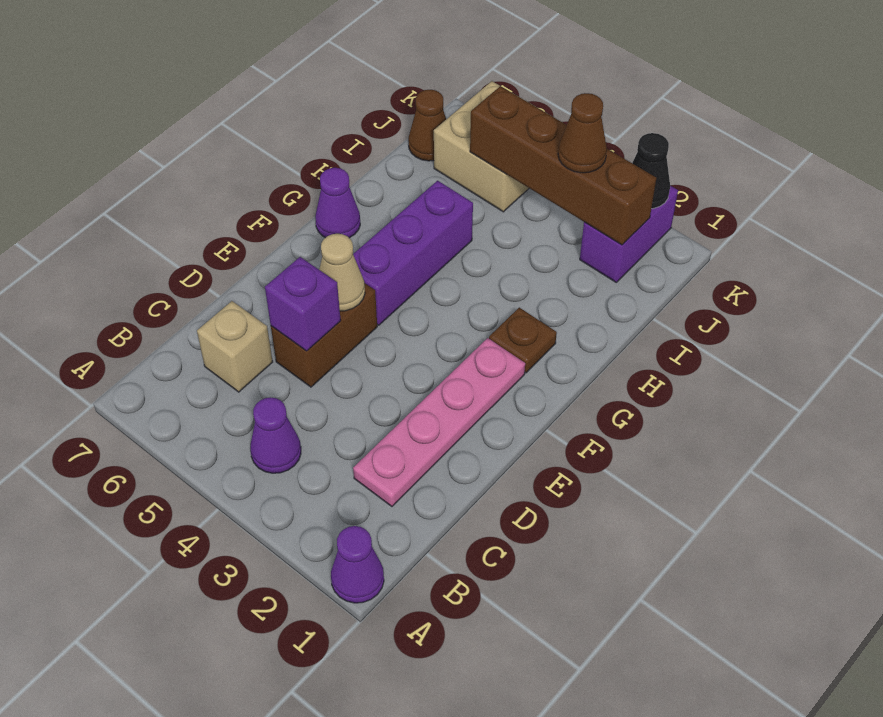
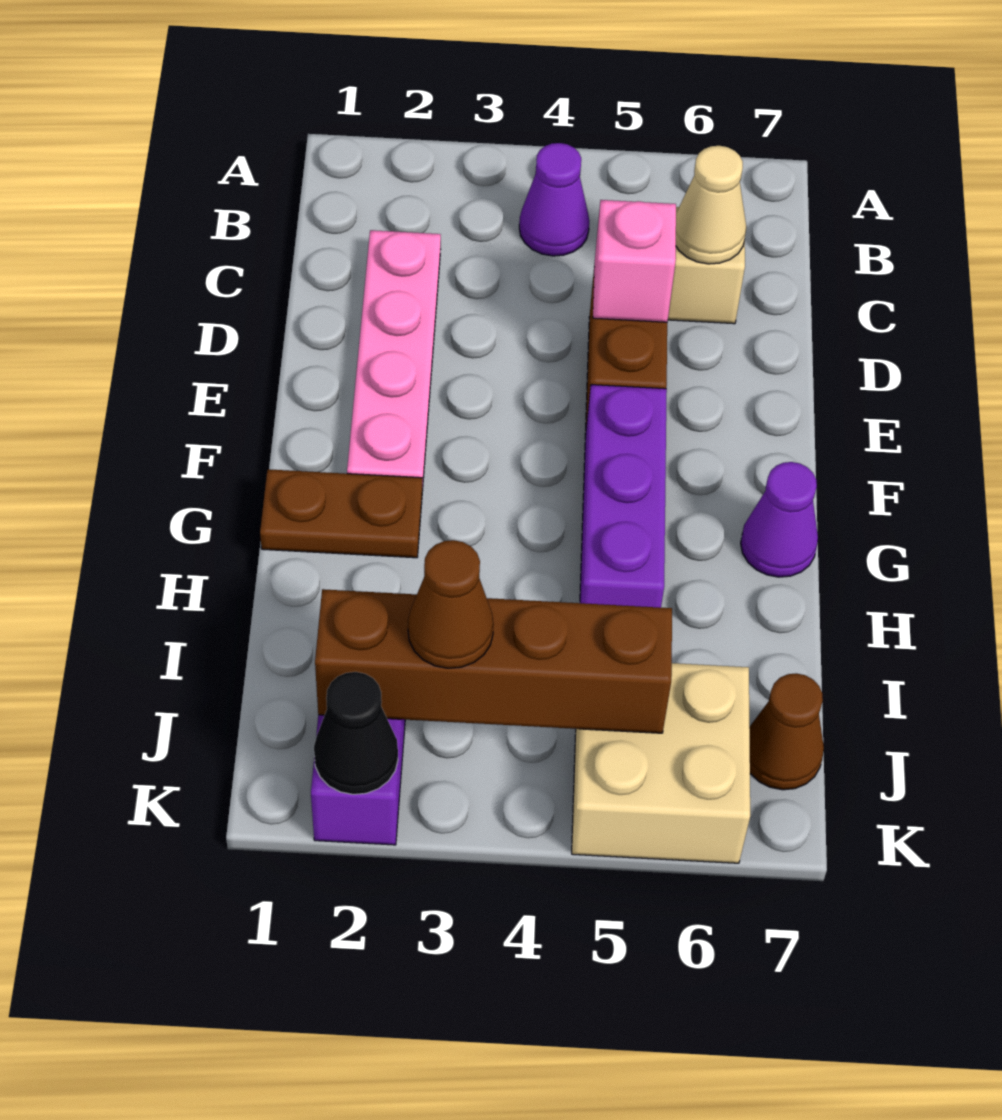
purple 1x1 cone [331,526,384,603] -> none
purple 1x1 brick [265,257,341,351] -> pink 1x1 brick [593,200,676,322]
tan 1x1 cone [319,234,365,311] -> tan 1x1 cone moved to [676,146,746,264]
brown 1x1 plate [489,308,557,373] -> brown 1x2 plate [260,469,422,558]

